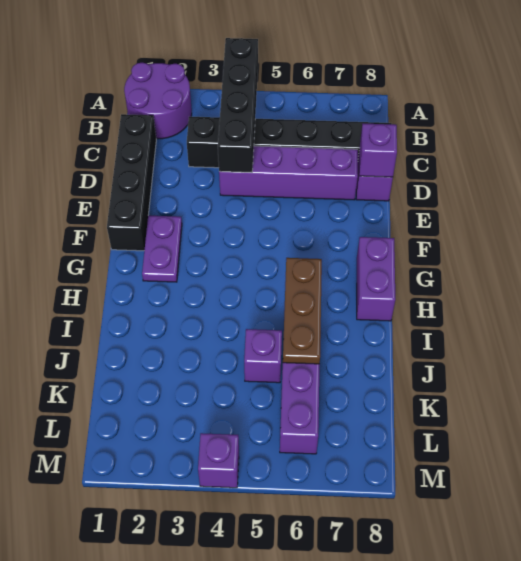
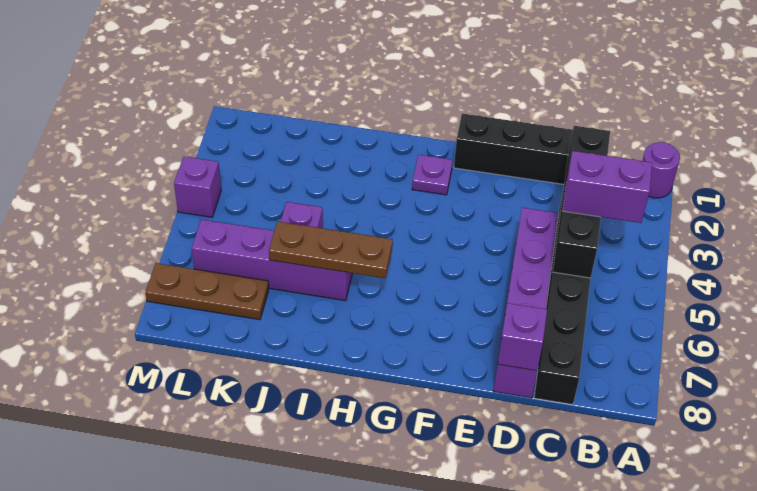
purple 2x2 round brick [124,63,192,139] -> purple 1x1 round brick [643,142,680,198]
black 1x4 brick [218,38,258,173] -> black 1x4 brick turned to [553,126,610,278]
purple 1x2 plate [142,216,182,282] -> purple 1x1 plate [412,155,453,195]
purple 1x2 brick [357,237,395,321] -> purple 1x2 brick moved to [562,151,652,223]
none -> brown 1x3 plate [145,263,269,320]

